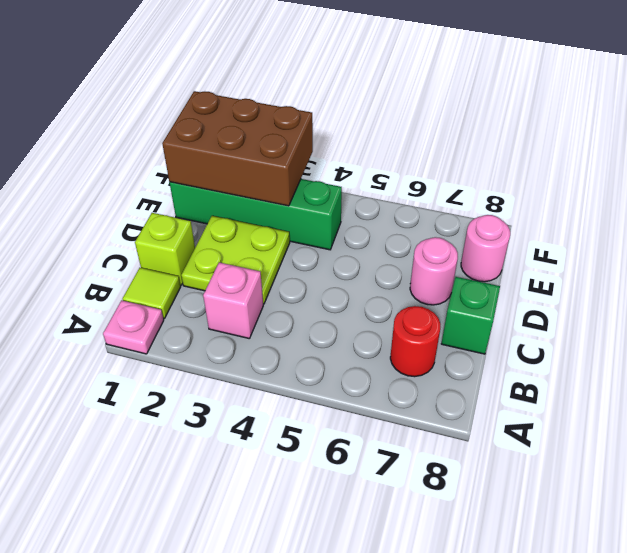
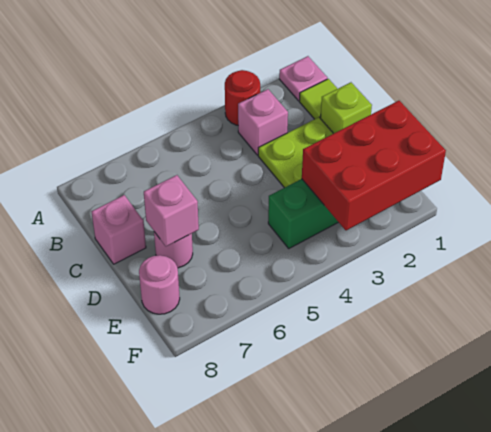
red 1x1 round brick [390,306,440,377] -> red 1x1 round brick moved to [225,70,260,125]
green 1x1 brick [441,277,500,354] -> pink 1x1 brick [92,195,146,264]
none -> pink 1x1 brick [144,175,199,246]
brown 2x3 brick [162,91,313,206] -> red 2x3 brick [302,101,446,230]

